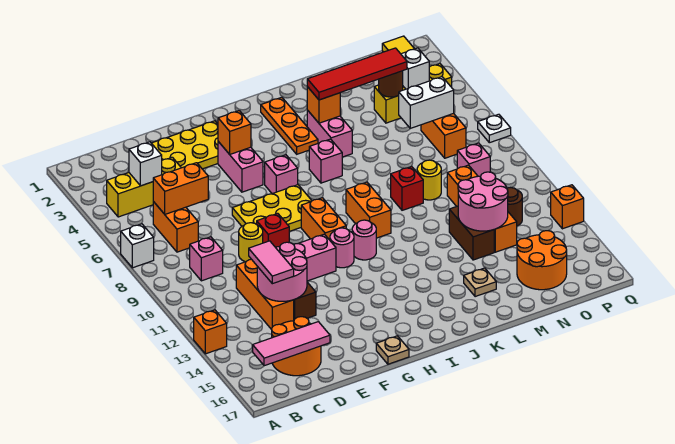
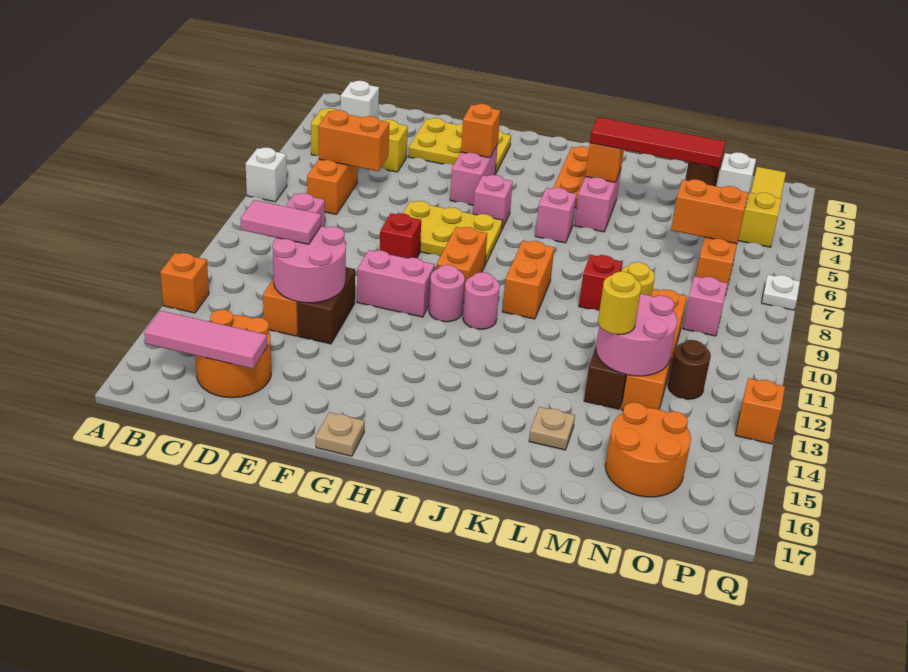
pink 1x2 tile [249,241,294,284] -> pink 1x2 tile turned to [240,200,321,244]
yellow 1x1 round brick [239,223,263,262] -> yellow 1x1 round brick moved to [598,272,641,335]
white 1x2 brick [399,77,454,128] -> orange 1x2 brick [671,179,748,244]

